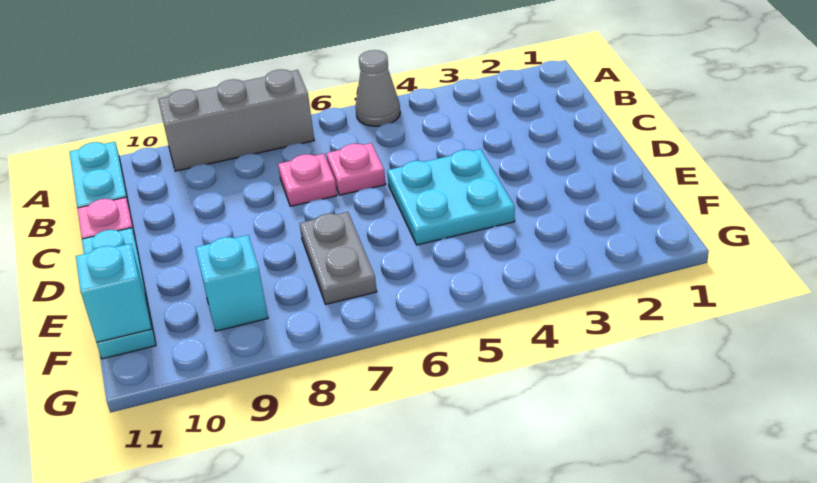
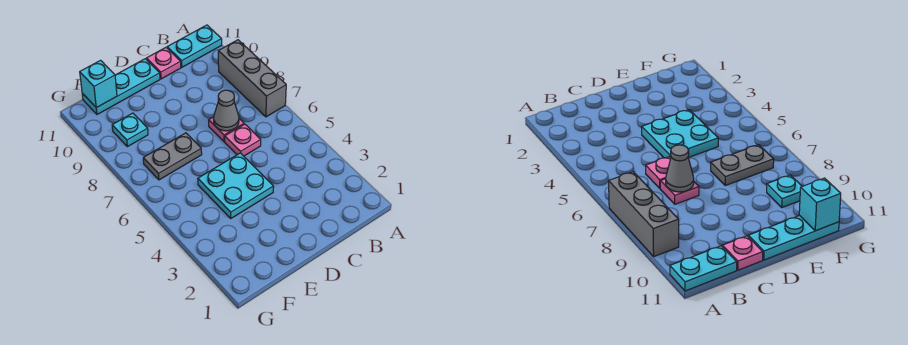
grey 1x1 cone [356,50,400,126] -> grey 1x1 cone moved to [214,90,239,131]
cyan 1x1 brick [196,235,268,331] -> cyan 1x1 plate [112,113,148,147]

